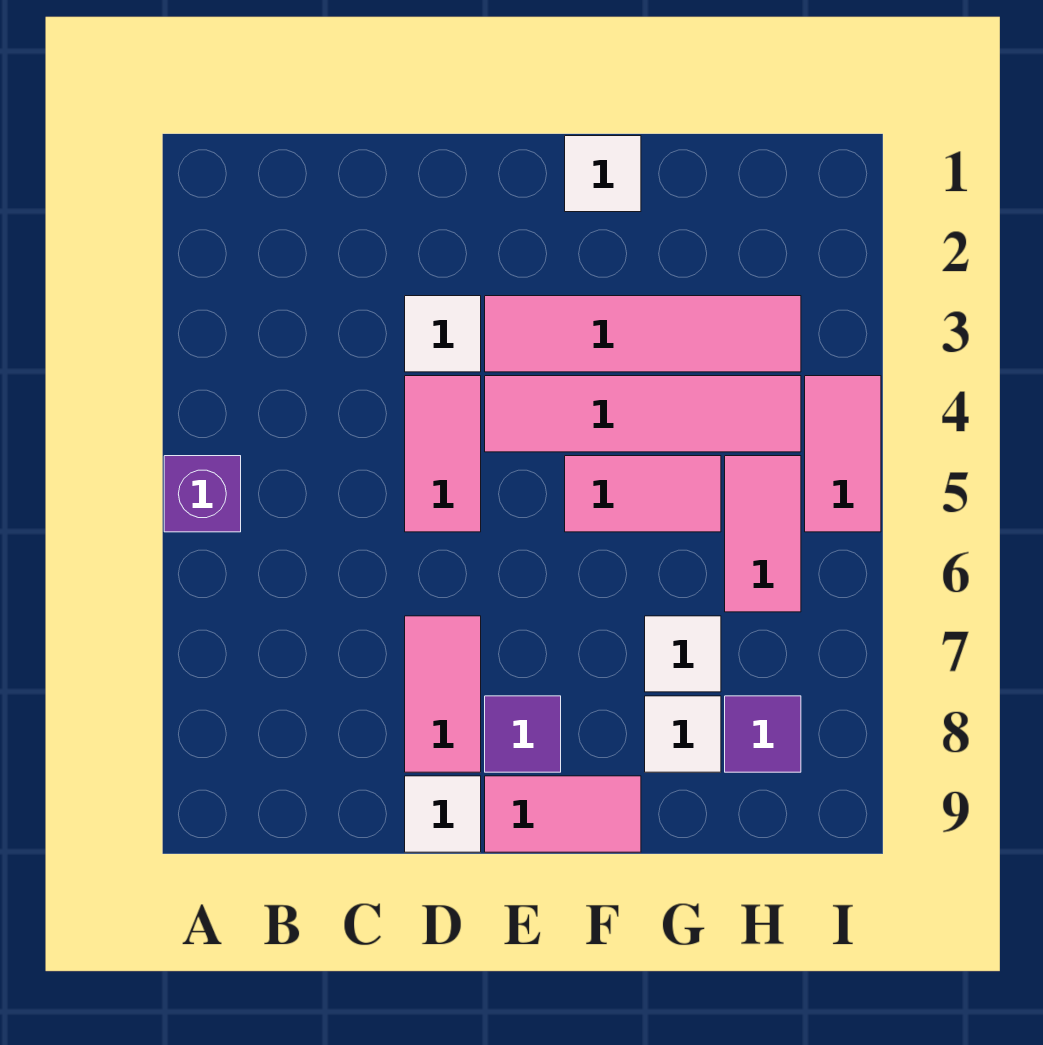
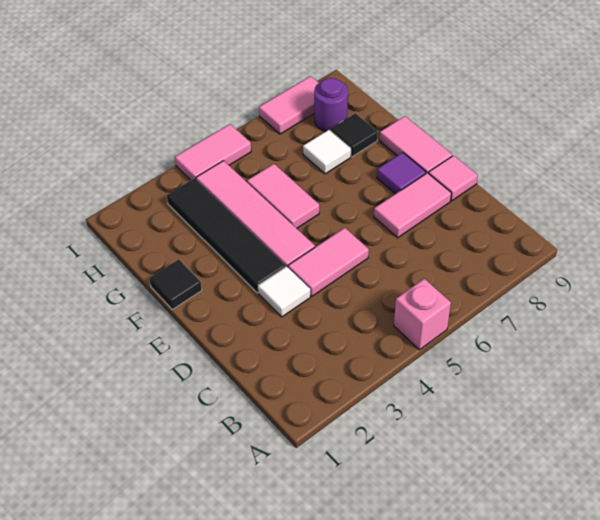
purple 1x1 brick [164,456,241,532] -> pink 1x1 brick [394,279,451,350]
white 1x1 tile [405,776,481,852] -> pink 1x1 tile [428,155,478,201]
pink 1x4 tile [485,296,801,372] -> black 1x4 tile [167,178,286,293]
white 1x1 tile [565,136,641,212] -> black 1x1 tile [149,259,202,309]
white 1x1 tile [645,696,721,772] -> black 1x1 tile [330,113,378,157]
pink 1x2 tile [725,456,801,612] -> pink 1x2 tile moved to [259,76,319,134]
purple 1x1 tile [725,696,801,772] -> purple 1x1 round brick [314,78,348,131]

